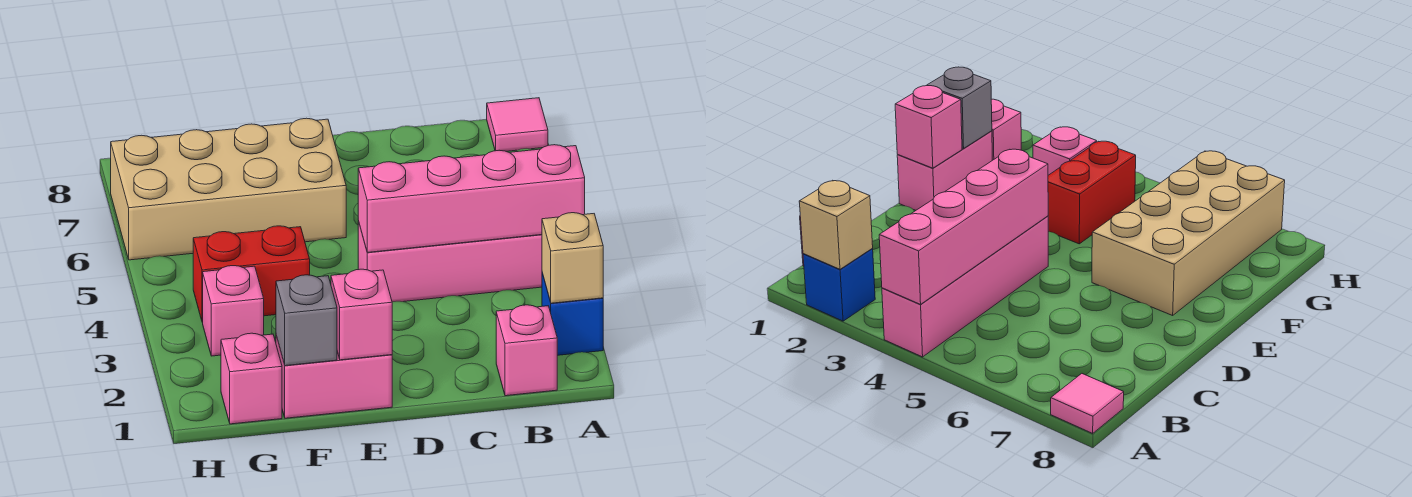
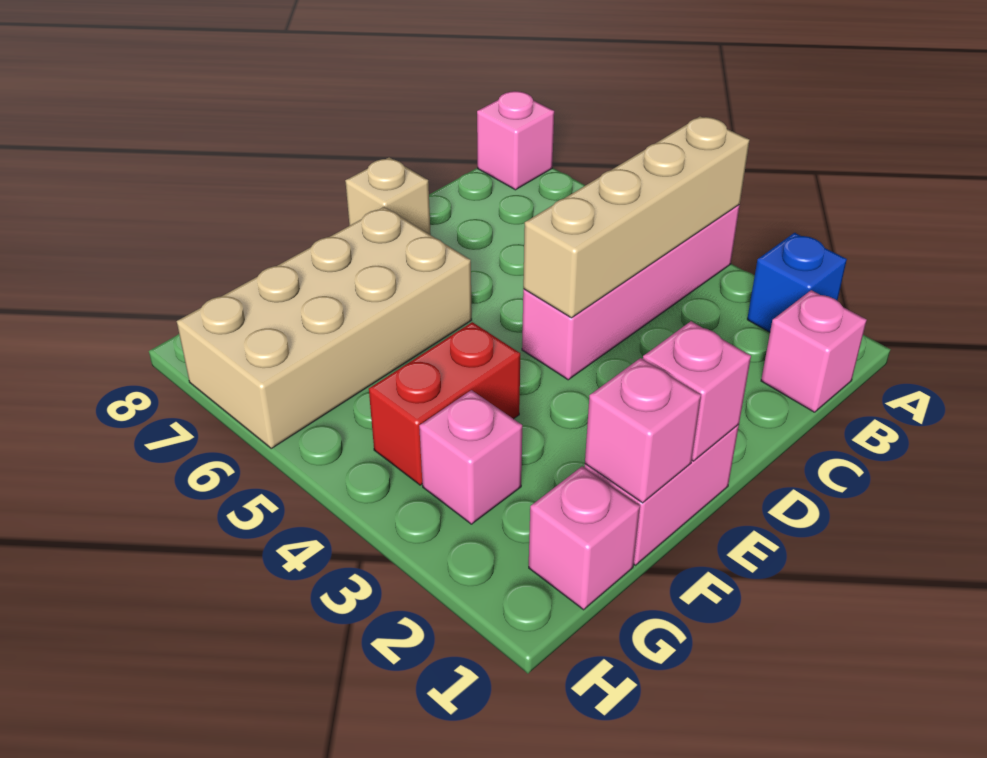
tan 1x1 brick [542,213,603,303] -> tan 1x1 brick moved to [345,157,431,235]
pink 1x4 brick [358,145,585,252] -> tan 1x4 brick [523,116,750,318]
pink 1x1 tile [487,98,548,151] -> pink 1x1 brick [477,91,554,190]
grey 1x1 brick [276,275,337,366] -> pink 1x1 brick [585,358,701,503]

